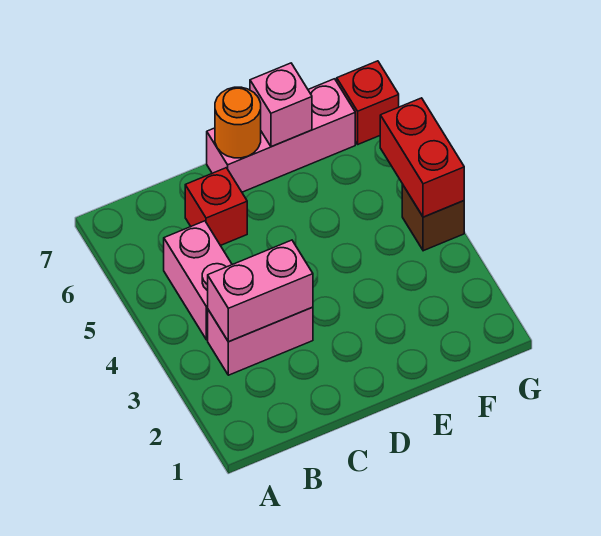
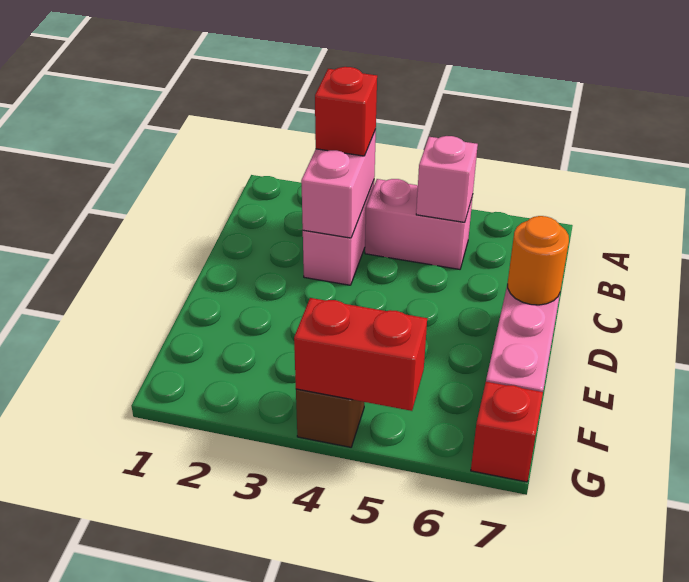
red 1x1 brick [185,168,247,246] -> red 1x1 brick moved to [315,67,377,156]
pink 1x1 brick [250,63,312,147] -> pink 1x1 brick moved to [416,136,478,222]

